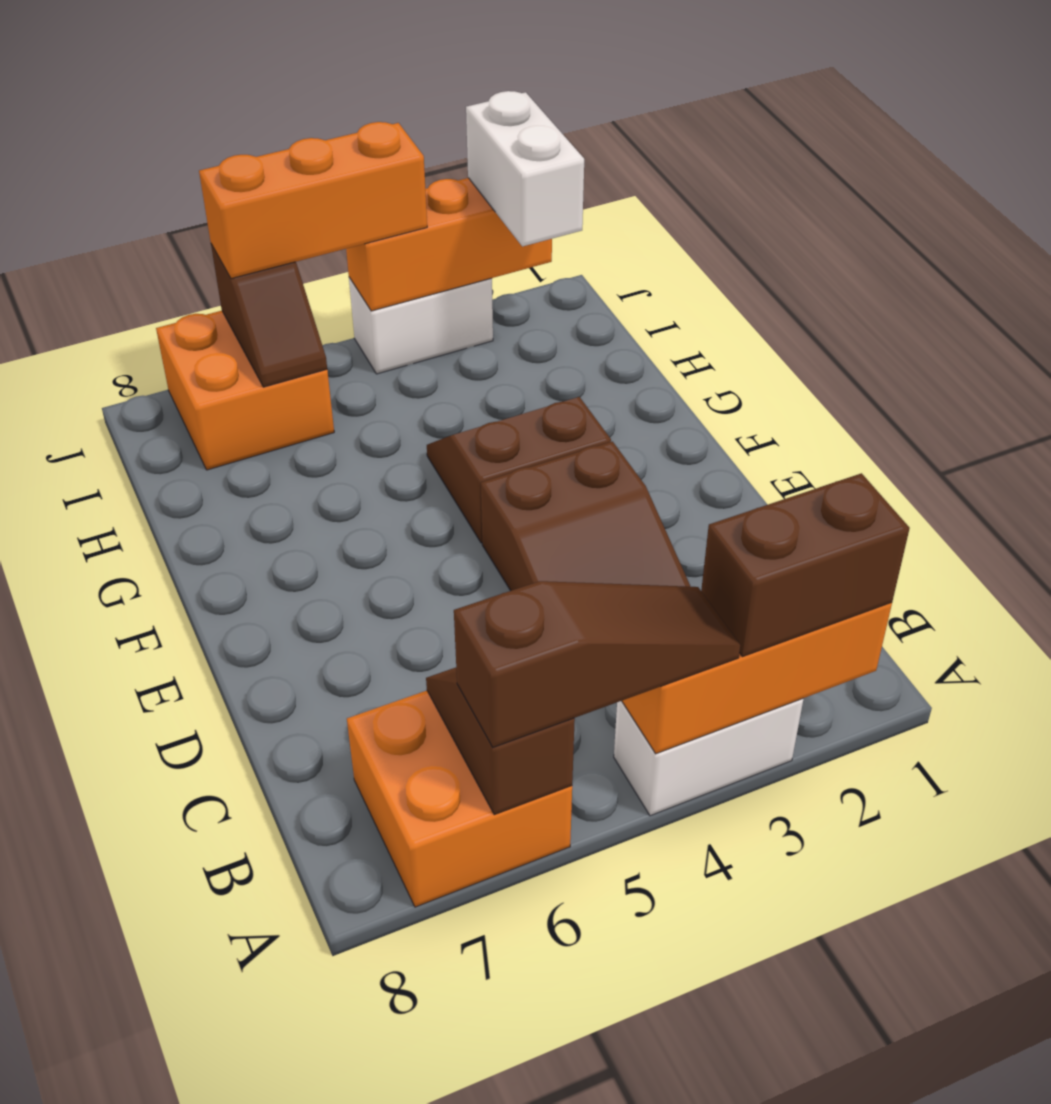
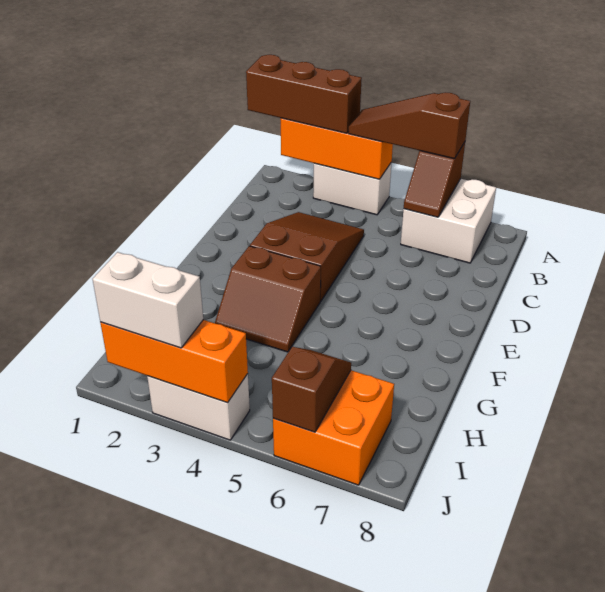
brown 1x2 brick [701,473,910,657] -> brown 1x3 brick [246,55,362,133]
orange 2x2 brick [347,691,572,907] -> white 2x2 brick [401,179,496,263]
white 1x2 brick [466,91,584,246] -> white 1x2 brick turned to [93,252,203,348]
orange 1x3 brick [199,122,427,279] -> none

